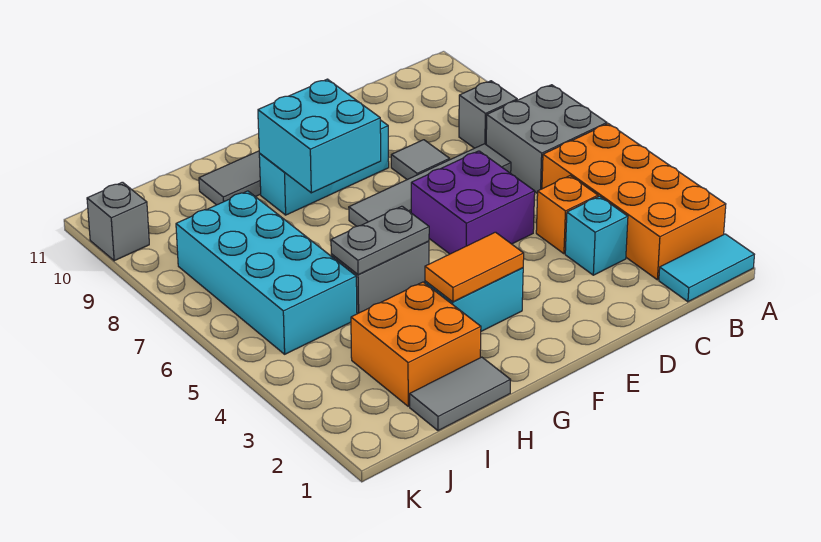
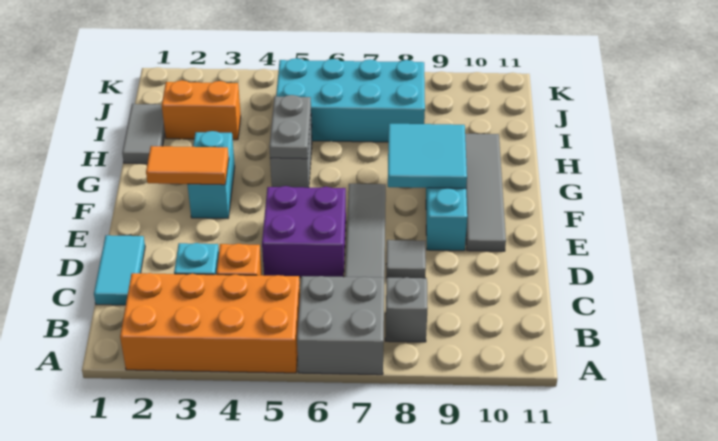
cyan 1x2 tile [659,234,754,302] -> cyan 1x2 tile moved to [94,235,145,305]
orange 1x2 tile [425,232,524,302] -> orange 1x2 tile turned to [146,146,229,185]
cyan 2x2 brick [258,79,381,193] -> cyan 2x2 tile [388,124,467,188]
orange 2x2 brick [351,282,481,406] -> orange 1x2 brick [162,80,241,140]
grey 1x1 brick [87,182,149,261] -> none

